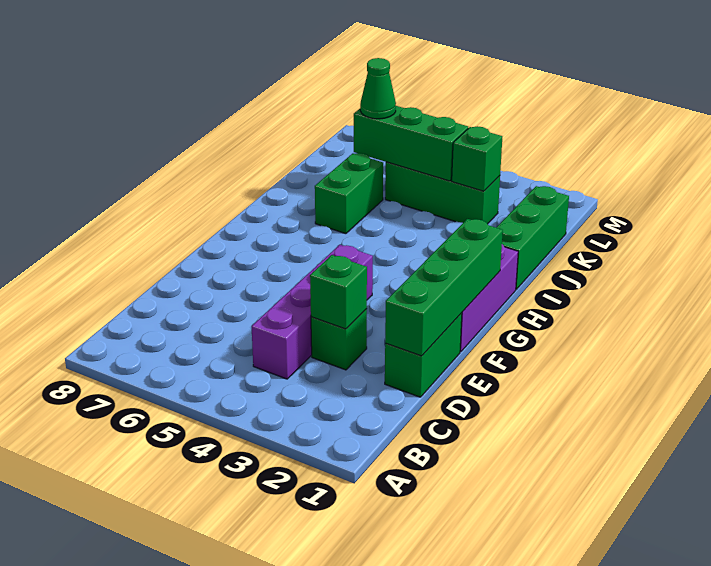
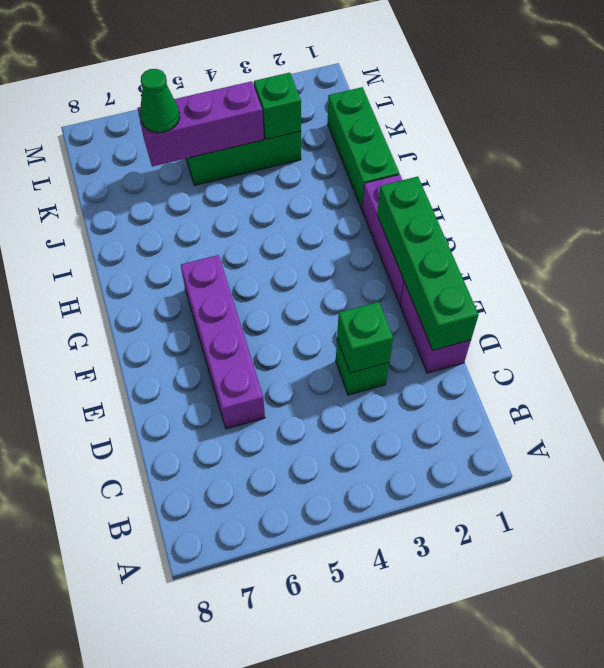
purple 1x4 brick [252,245,373,379] -> purple 1x4 brick moved to [181,255,265,429]
green 1x2 brick [385,313,462,397] -> purple 1x2 brick [400,282,471,373]
green 1x2 brick [315,153,383,234] -> none
green 1x3 brick [354,106,468,181] -> purple 1x3 brick [137,81,264,167]

